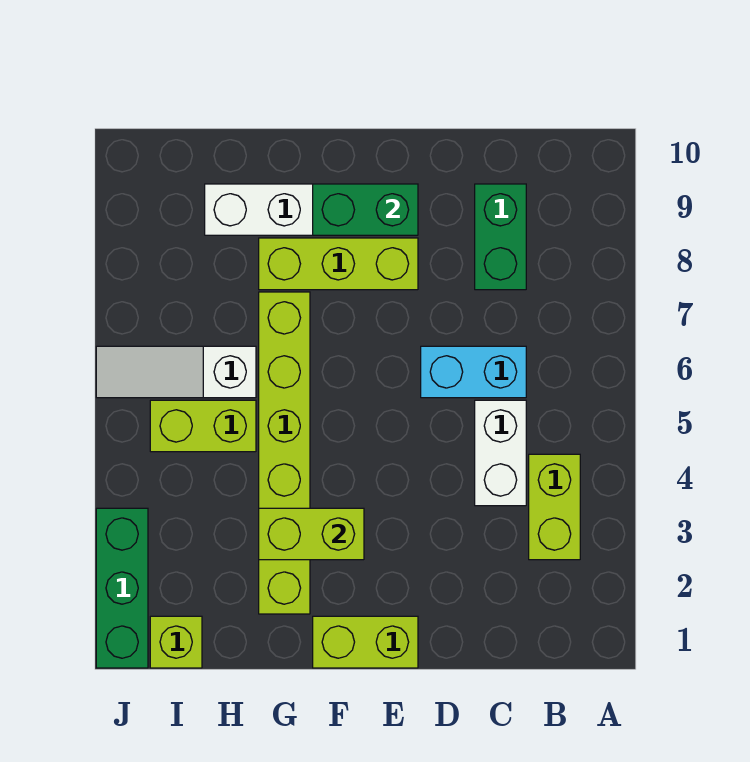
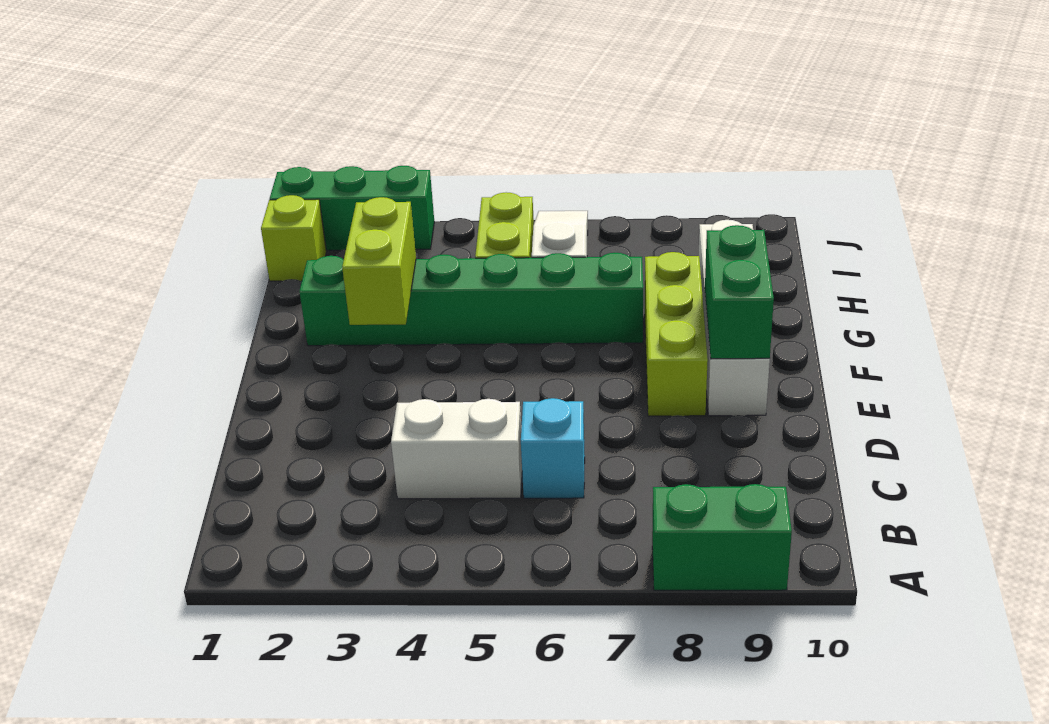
lime 1x2 brick [529,454,580,560] -> none
cyan 1x2 brick [421,346,526,398] -> cyan 1x1 brick [521,398,585,498]
green 1x2 brick [475,184,526,290] -> green 1x2 brick moved to [652,484,792,590]
lime 1x2 brick [313,616,418,668] -> none
lime 1x6 brick [259,292,310,614] -> green 1x6 brick [299,253,643,346]

